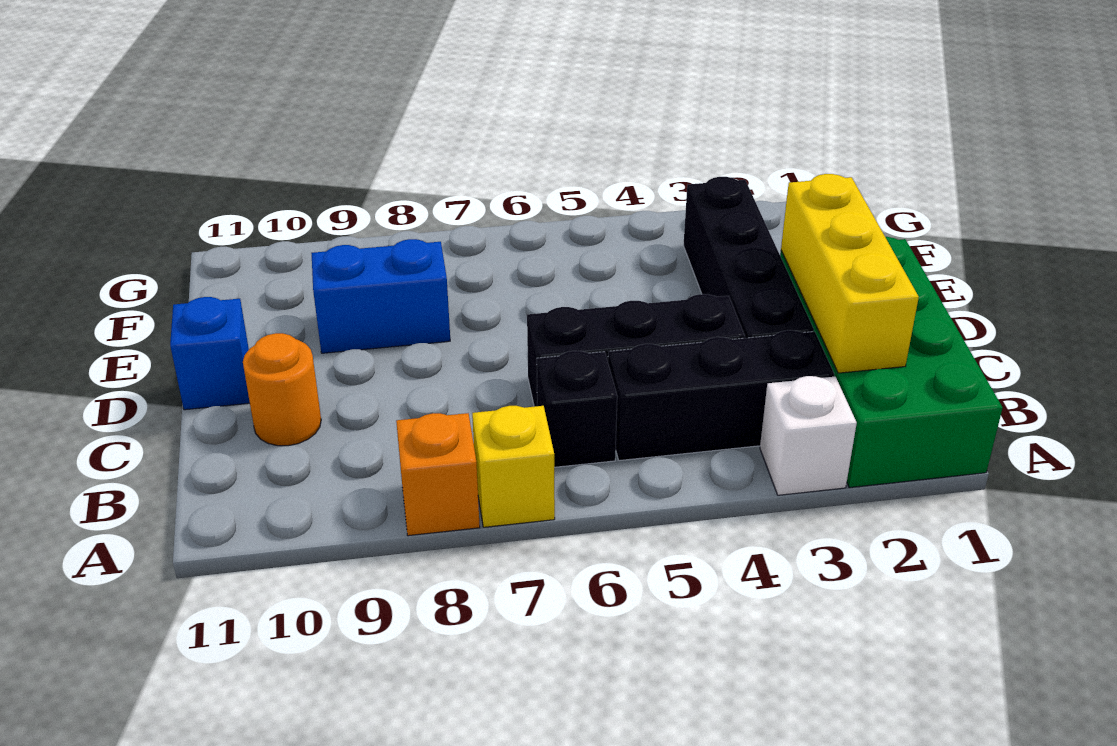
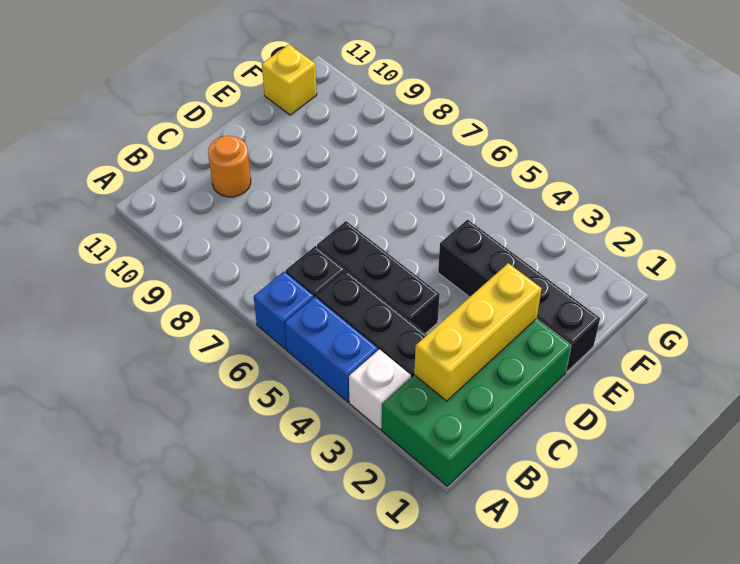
yellow 1x1 brick [472,406,555,527] -> yellow 1x1 brick moved to [262,45,317,115]
orange 1x1 brick [396,413,480,536] -> none
black 1x4 brick [683,177,814,338] -> black 1x4 brick turned to [438,220,600,372]
blue 1x1 brick [170,297,250,410] -> blue 1x1 brick moved to [254,272,314,349]
blue 1x2 brick [311,239,450,353] -> blue 1x2 brick moved to [285,297,378,402]

